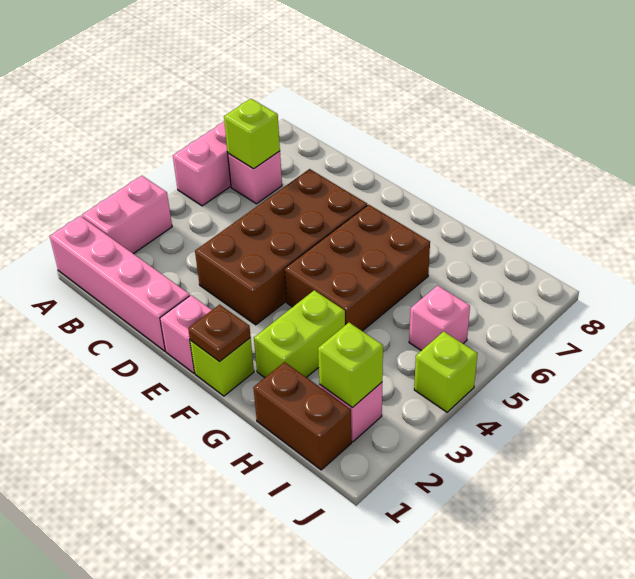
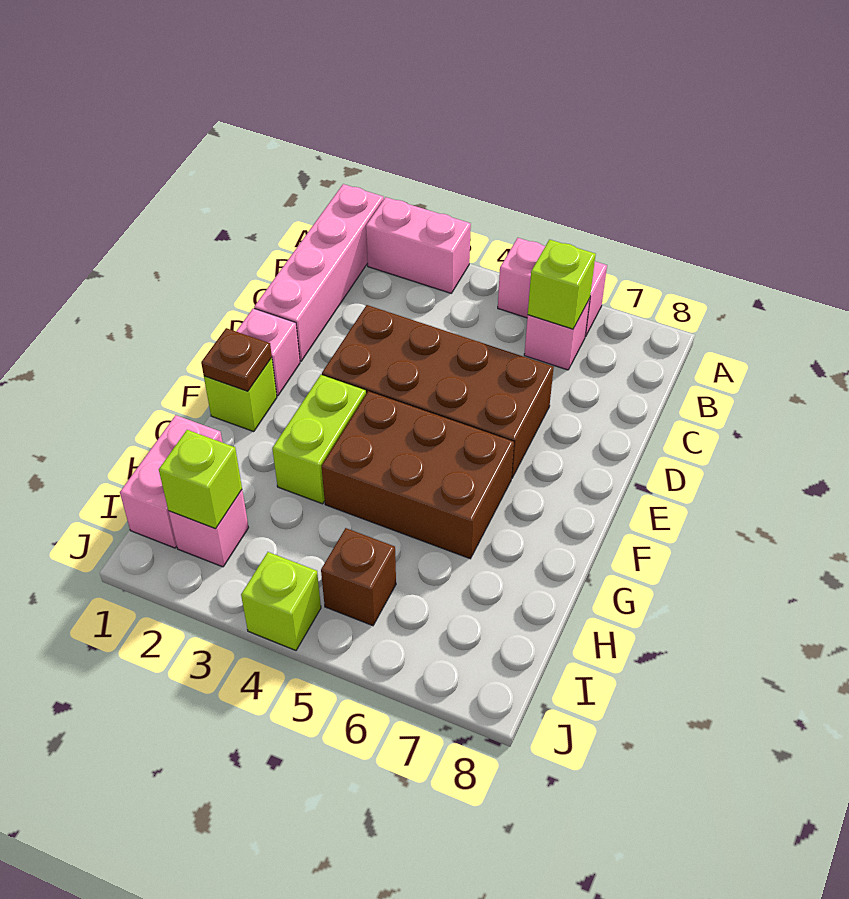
lime 1x2 brick [254,290,345,378] -> lime 1x2 brick turned to [272,375,366,504]
brown 1x2 brick [253,362,351,470] -> pink 1x2 brick [120,415,223,548]
pink 1x1 brick [409,286,470,351] -> brown 1x1 brick [321,528,396,626]

